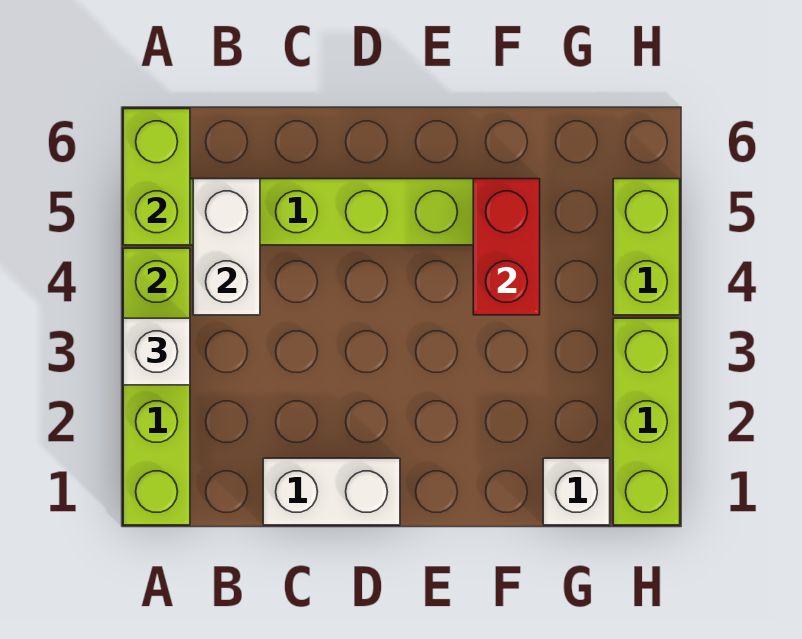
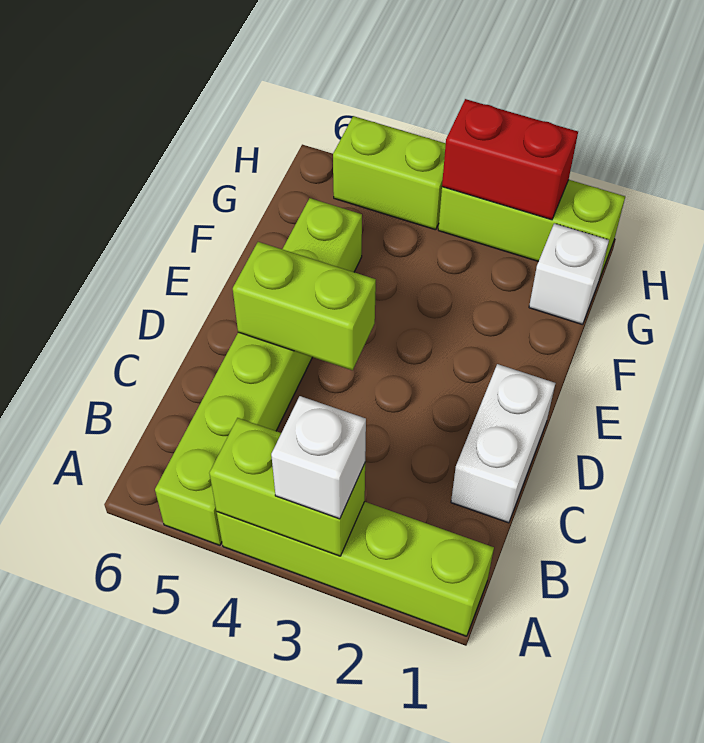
lime 1x2 brick [123,109,190,245] -> lime 1x2 brick moved to [233,242,376,370]
white 1x2 brick [193,179,260,315] -> none
red 1x2 brick [473,179,540,315] -> red 1x2 brick moved to [442,99,578,220]

